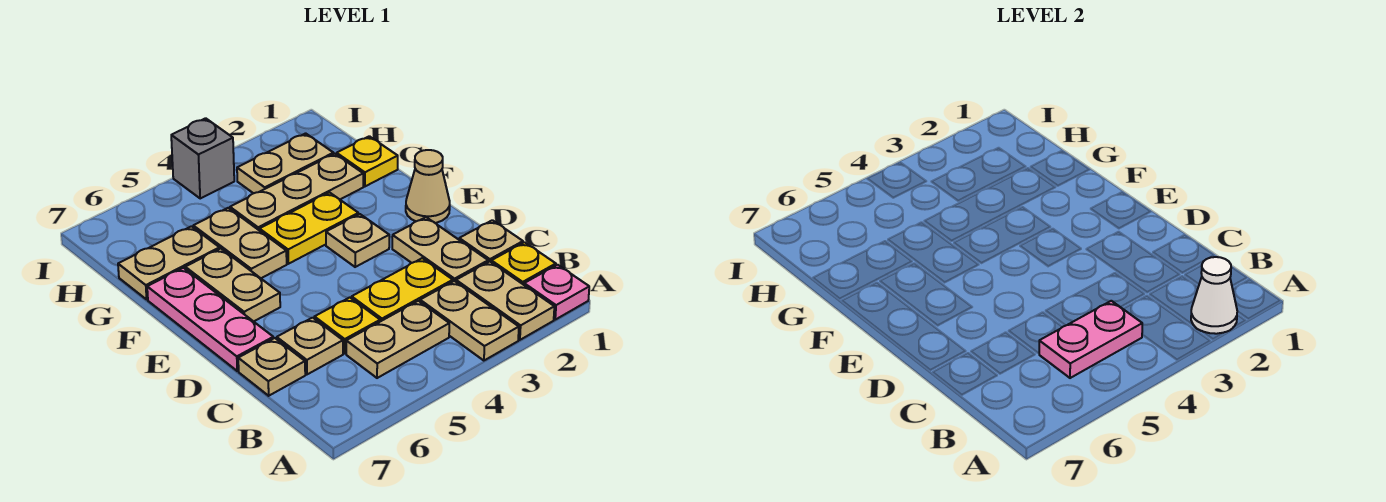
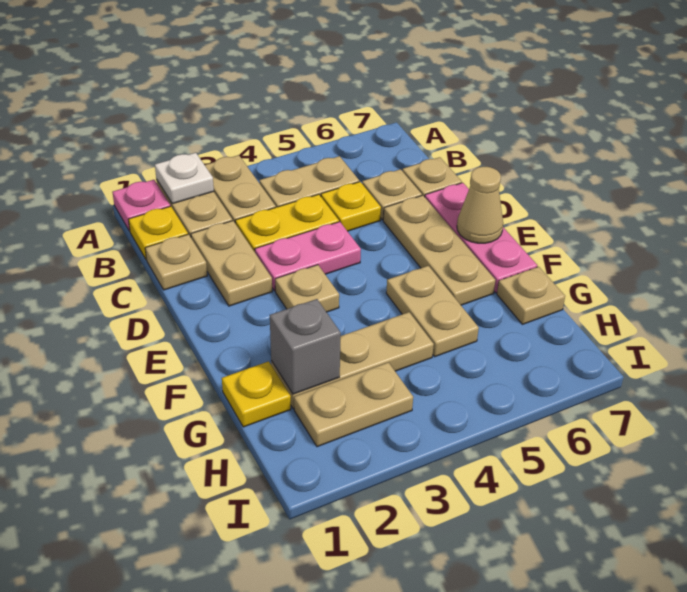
white 1x1 cone [1191,257,1238,334] -> white 1x1 plate [155,153,214,204]
pink 1x2 plate [1039,301,1142,378] -> pink 1x2 plate moved to [255,222,361,291]
tan 1x1 cone [406,150,450,223] -> tan 1x1 cone moved to [457,167,503,243]
tan 1x2 plate [185,249,280,321] -> tan 1x3 plate [383,195,495,305]
yellow 1x2 plate [260,193,358,264] -> none
tan 1x2 plate [118,226,220,299] -> tan 1x1 plate [497,267,565,324]
grey 1x1 brick [171,118,234,198] -> grey 1x1 brick moved to [270,299,341,394]

